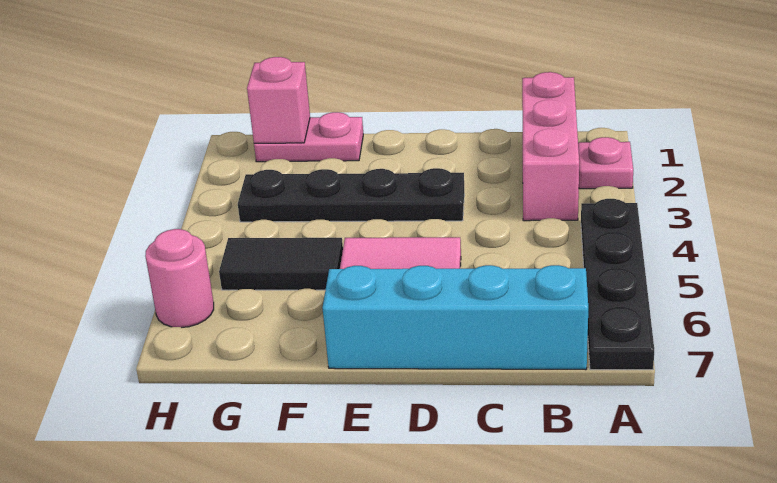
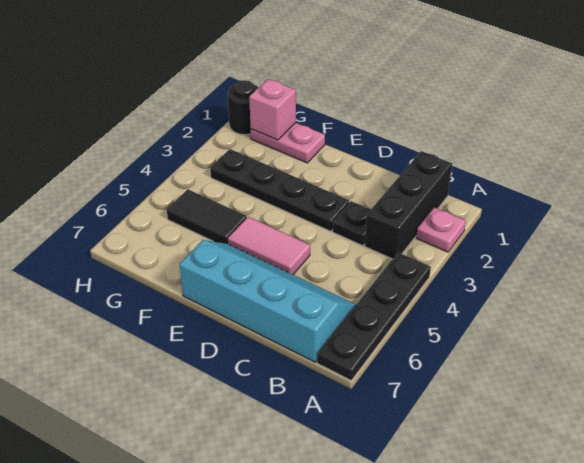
pink 1x3 brick [522,72,579,221] -> black 1x3 brick [365,151,452,259]
none -> black 1x1 plate [332,201,371,246]
none -> black 1x1 round brick [228,80,258,135]
pink 1x1 round brick [145,229,214,328] -> none

